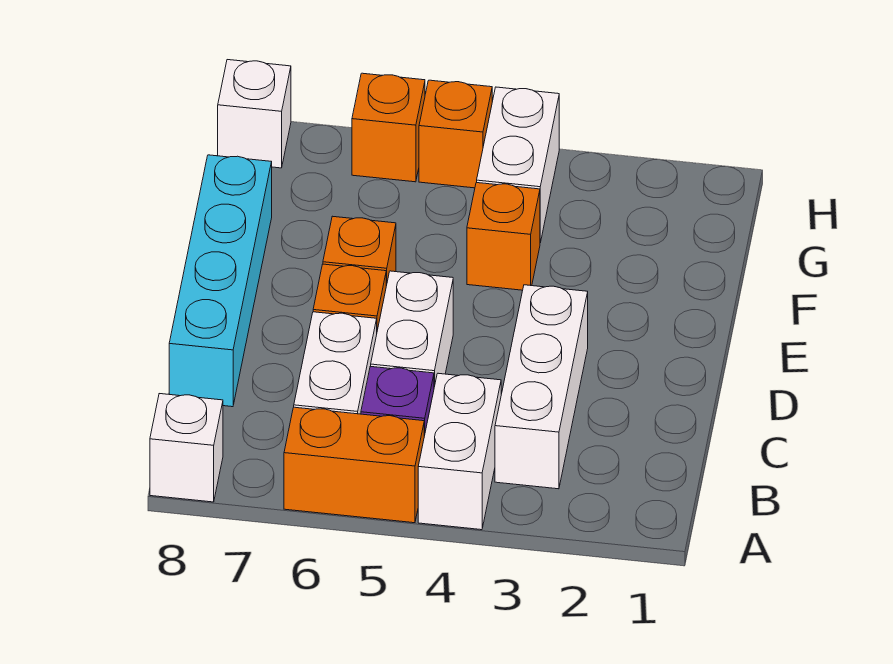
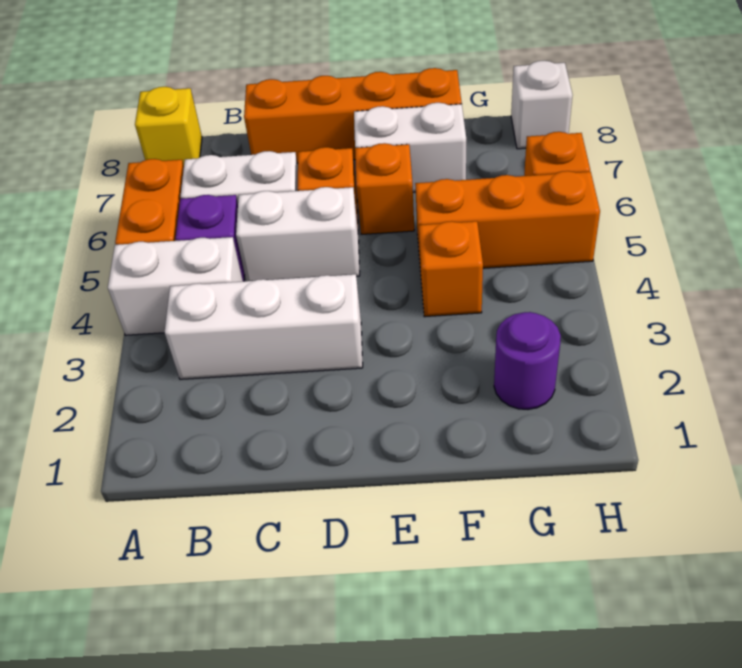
white 1x1 brick [150,394,223,502] -> yellow 1x1 brick [135,87,202,165]
cyan 1x4 brick [169,155,272,407] -> orange 1x4 brick [244,68,462,163]
none -> purple 1x1 round brick [494,312,561,409]
white 1x2 brick [477,87,559,243] -> white 1x2 brick moved to [354,103,466,192]
orange 1x1 brick [419,80,492,188] -> orange 1x3 brick [415,171,600,271]

